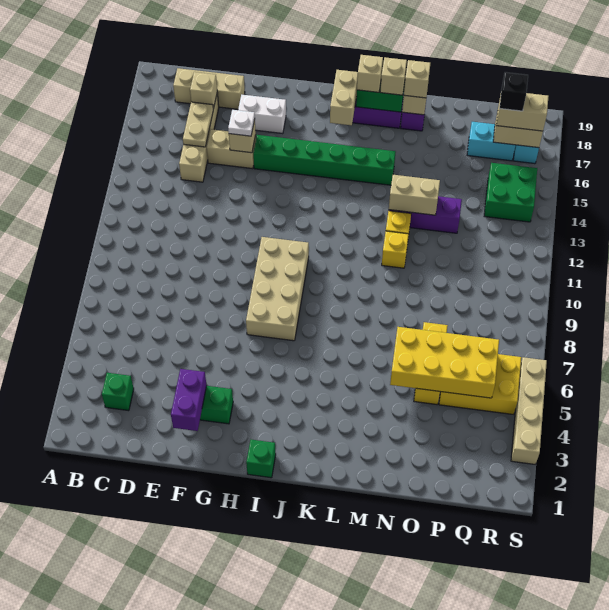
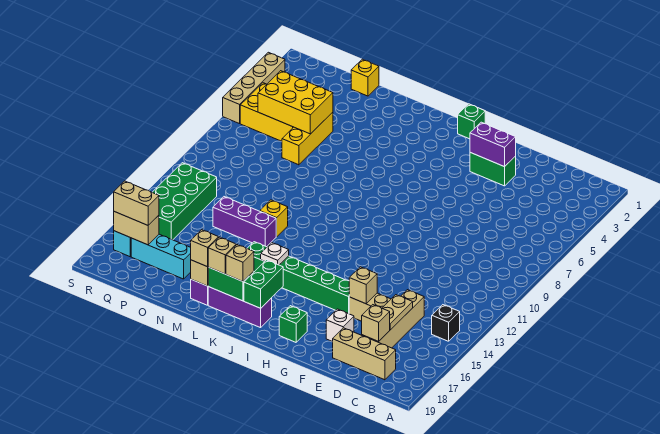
green 1x1 brick [102,373,134,411] -> green 1x1 brick moved to [279,306,307,342]
purple 1x2 brick [171,369,207,431] -> purple 1x2 brick turned to [470,122,516,167]
white 1x1 plate [228,110,255,136] -> white 1x1 plate moved to [261,243,289,265]
white 1x2 brick [238,95,286,134] -> white 1x1 brick [326,309,354,342]
tan 2x4 brick [246,237,309,341] -> none
tan 1x2 brick [330,70,358,125] -> green 1x2 brick [244,260,283,308]
yellow 1x1 brick [382,231,409,268] -> yellow 1x1 brick moved to [351,59,379,96]
tan 1x2 brick [389,175,440,215] -> none
yellow 2x4 brick [390,327,499,398] -> yellow 2x3 brick [258,71,333,134]
cyan 1x2 brick [467,122,515,161] -> cyan 1x3 brick [131,234,191,279]
green 2x2 brick [484,163,537,222] -> green 2x4 brick [152,163,217,240]
black 1x1 brick [500,72,528,111] -> black 1x1 brick moved to [432,305,460,341]

